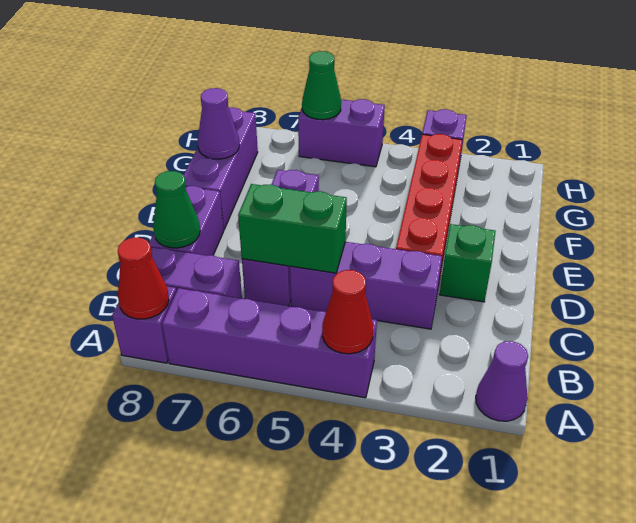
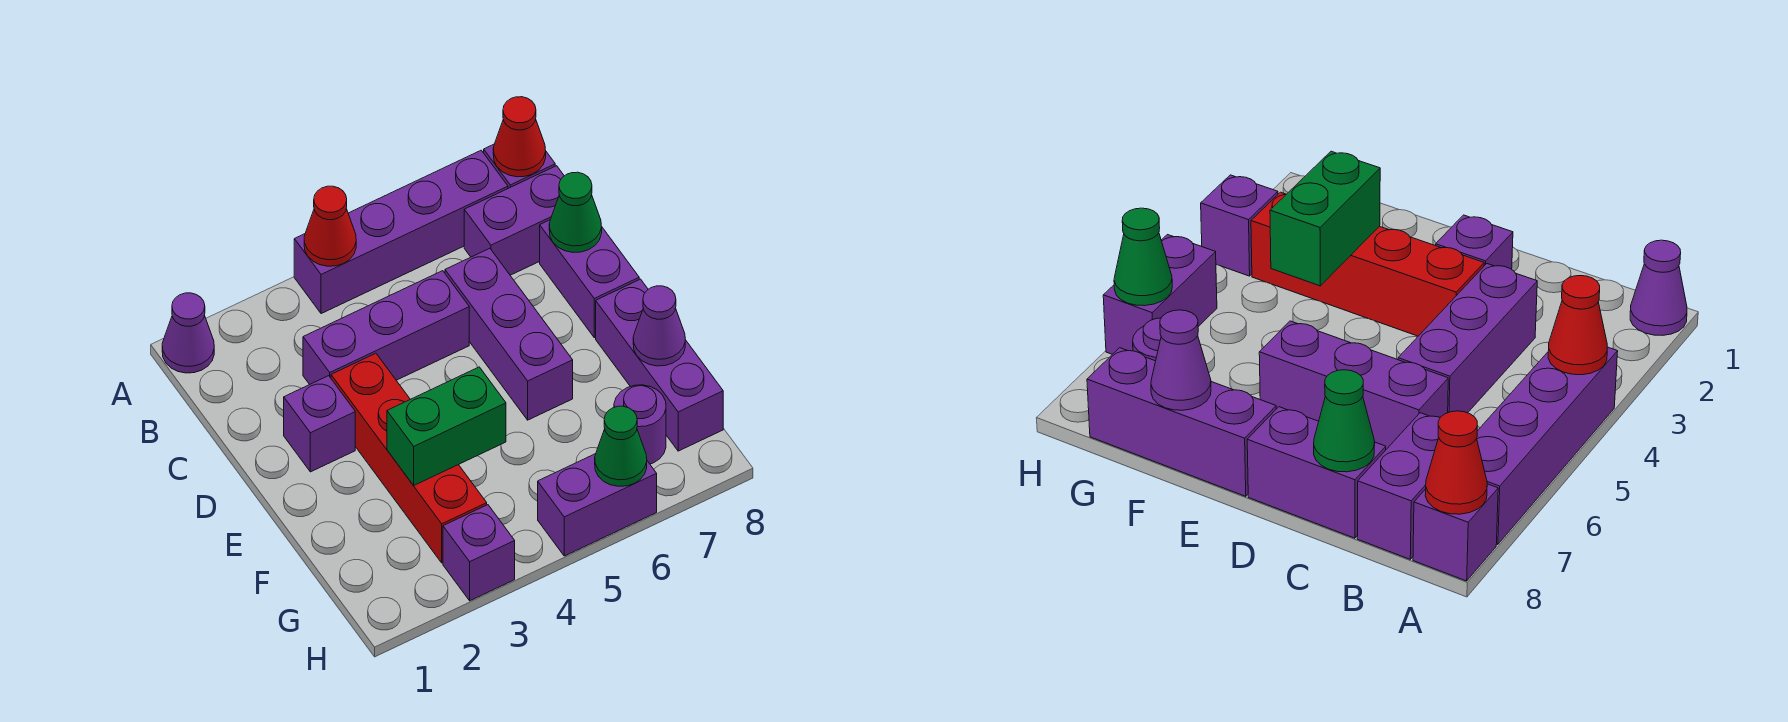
green 1x2 brick [238,184,347,273] -> green 1x2 brick moved to [387,367,506,485]
green 1x1 brick [440,224,495,302] -> purple 1x1 brick [284,376,355,472]
none -> purple 1x1 round brick [614,385,666,464]

